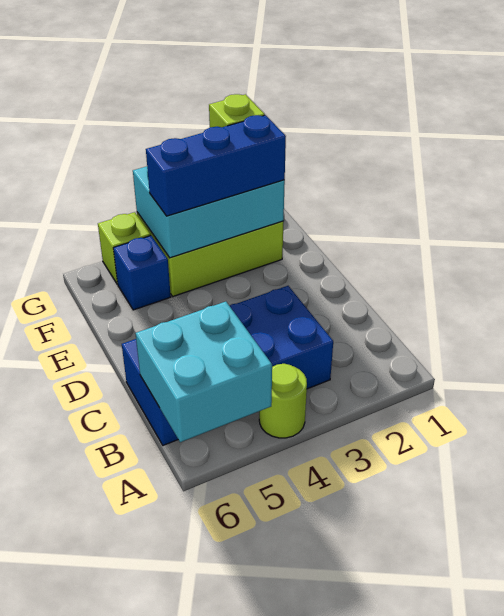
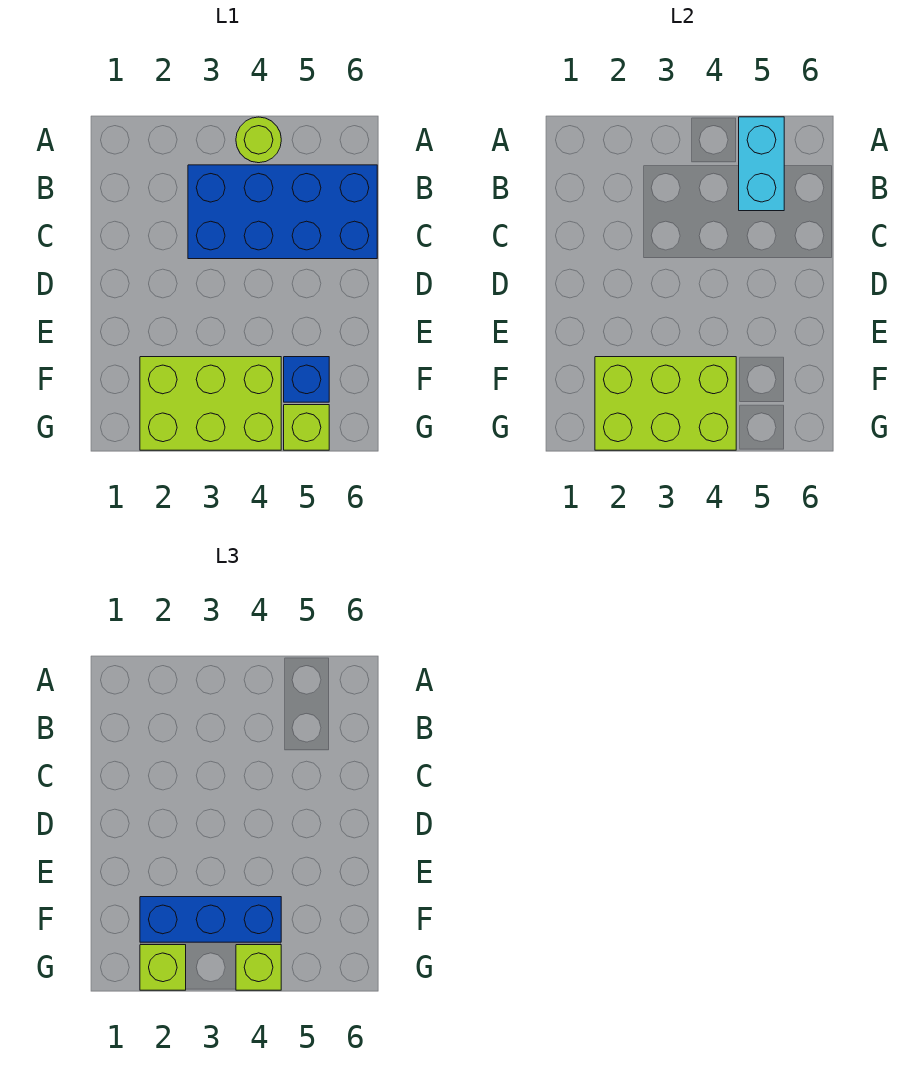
cyan 2x2 brick [136,302,272,442] -> cyan 1x2 brick [739,117,784,211]
cyan 2x3 brick [133,166,285,258] -> lime 2x3 brick [595,357,736,450]
none -> lime 1x1 brick [236,945,281,990]

